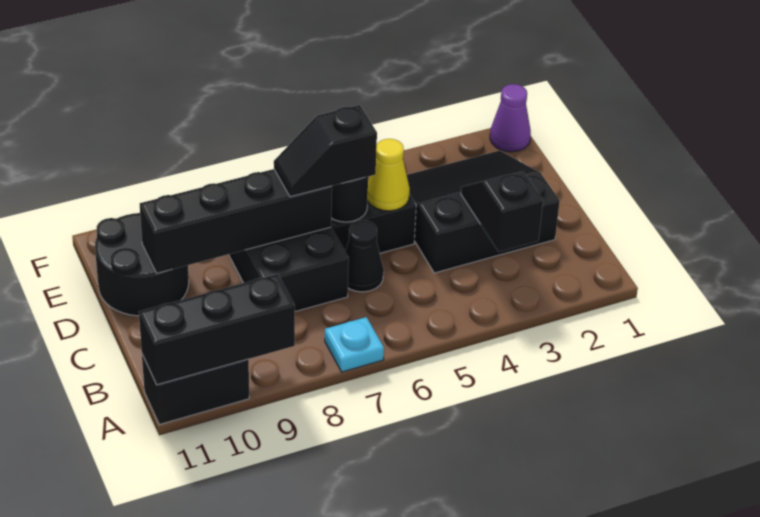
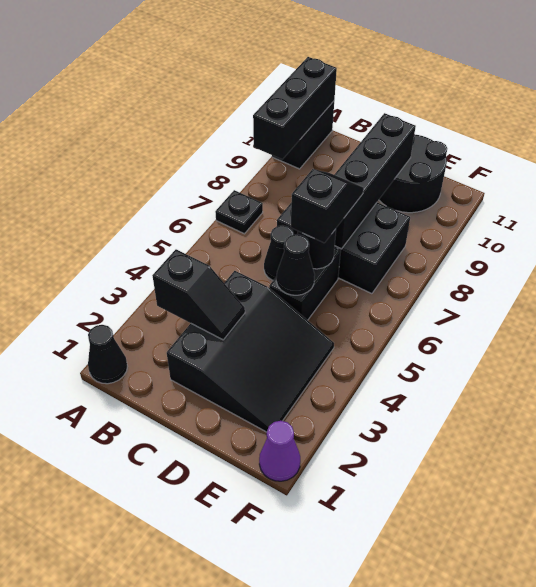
none -> black 1x1 cone [88,325,128,384]
cyan 1x1 plate [325,317,384,372] -> black 1x1 plate [215,190,263,234]
yellow 1x1 cone [367,139,410,211] -> black 1x1 cone [276,234,315,295]

